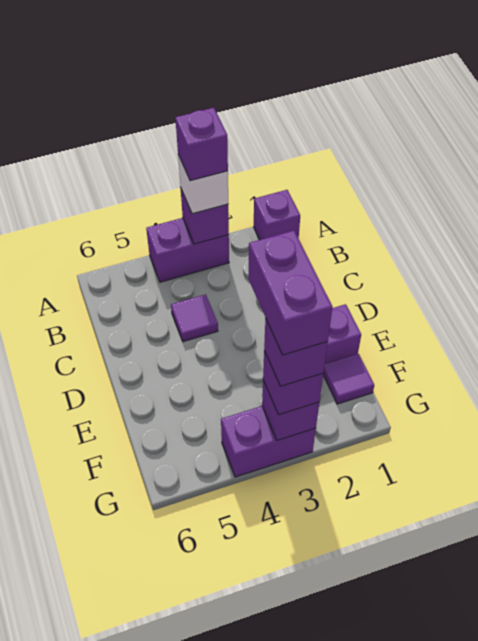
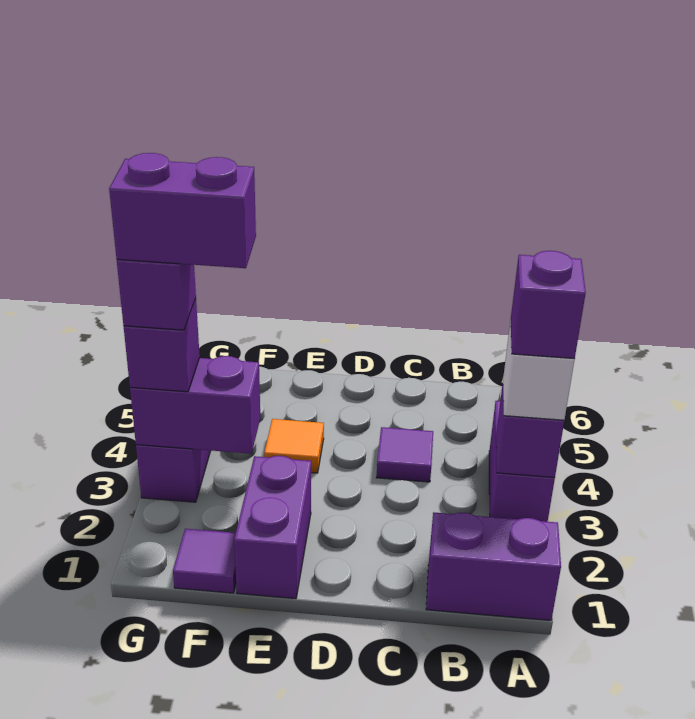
purple 1x1 brick [254,190,300,240] -> purple 1x2 brick [426,512,561,620]
none -> orange 1x1 tile [264,419,324,473]
purple 1x1 brick [262,380,319,440] -> purple 1x2 brick [130,356,260,454]

